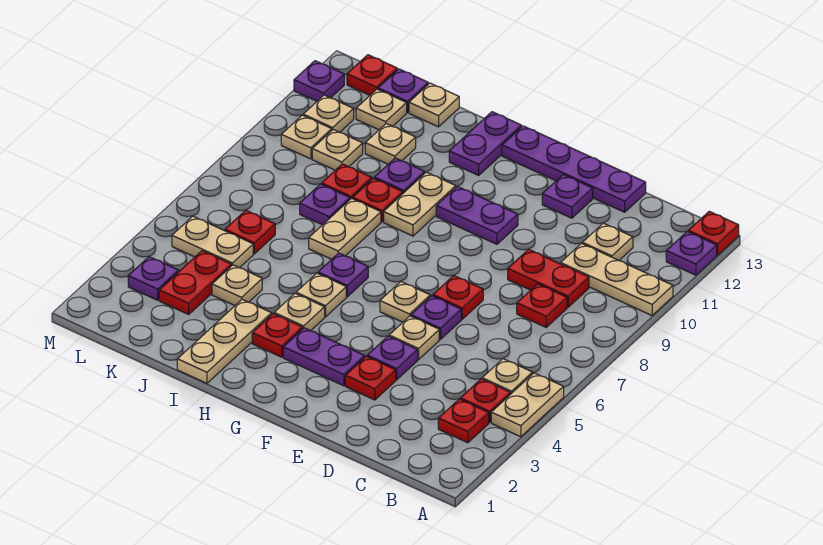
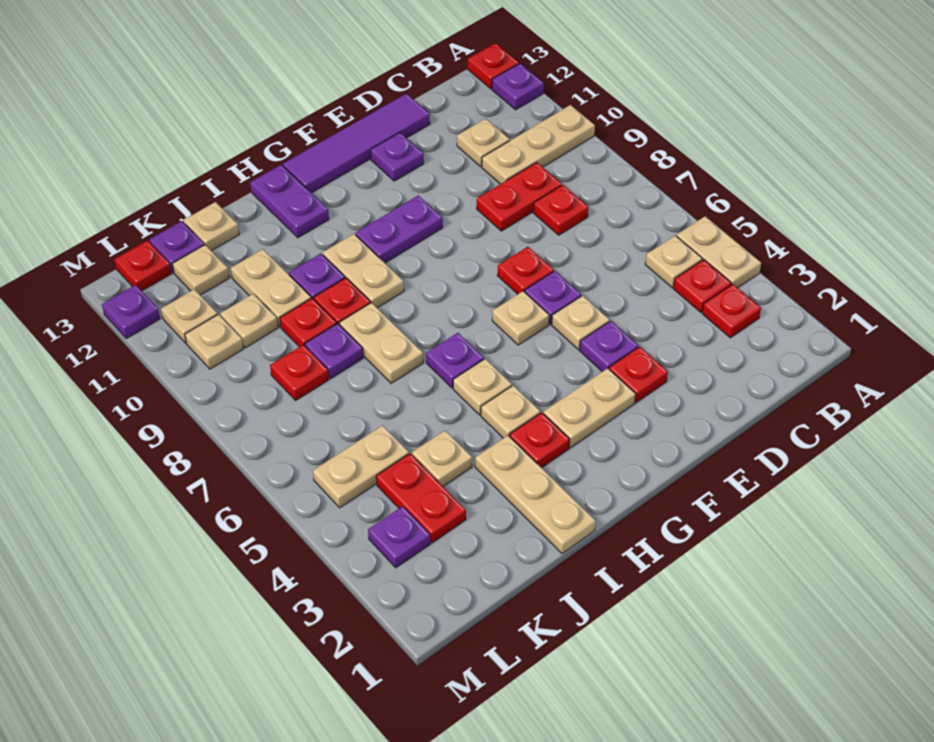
purple 1x4 plate [502,126,646,212] -> purple 1x4 tile [283,94,430,193]
purple 1x2 plate [283,328,365,386] -> tan 1x2 plate [543,368,636,448]
tan 1x1 plate [365,124,416,164] -> tan 1x2 plate [231,249,311,327]
red 1x1 plate [225,210,275,254] -> red 1x1 plate moved to [270,345,329,400]

